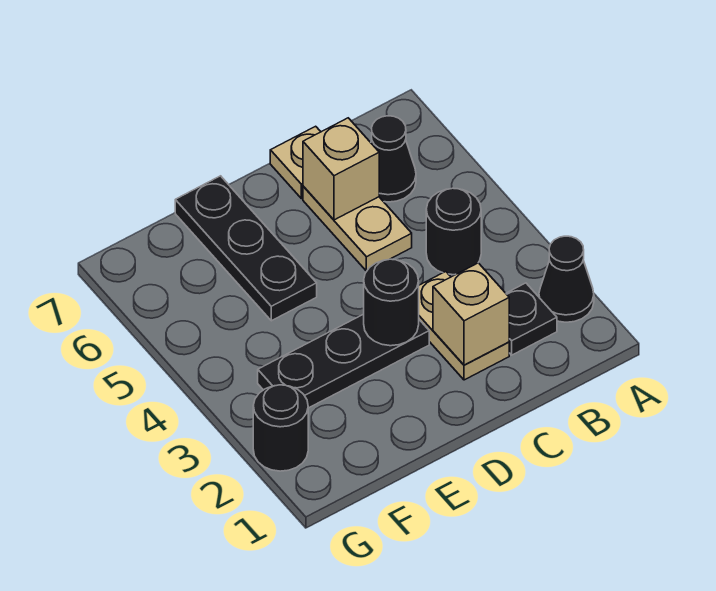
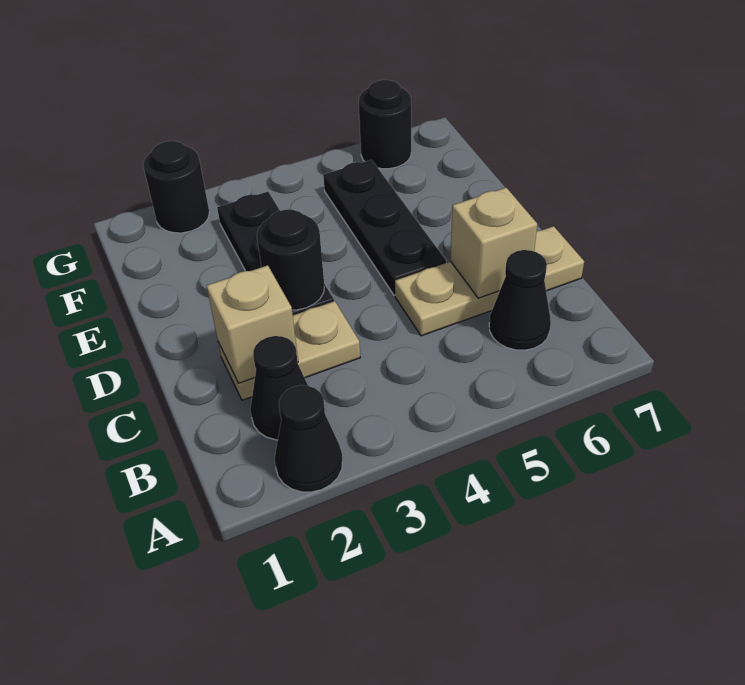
black 1x1 plate [506,283,557,355] -> black 1x1 cone [250,336,308,440]
black 1x1 round brick [426,188,481,275] -> black 1x1 round brick moved to [359,80,411,169]
black 1x3 plate [175,176,317,321] -> black 1x3 plate turned to [323,160,446,295]

